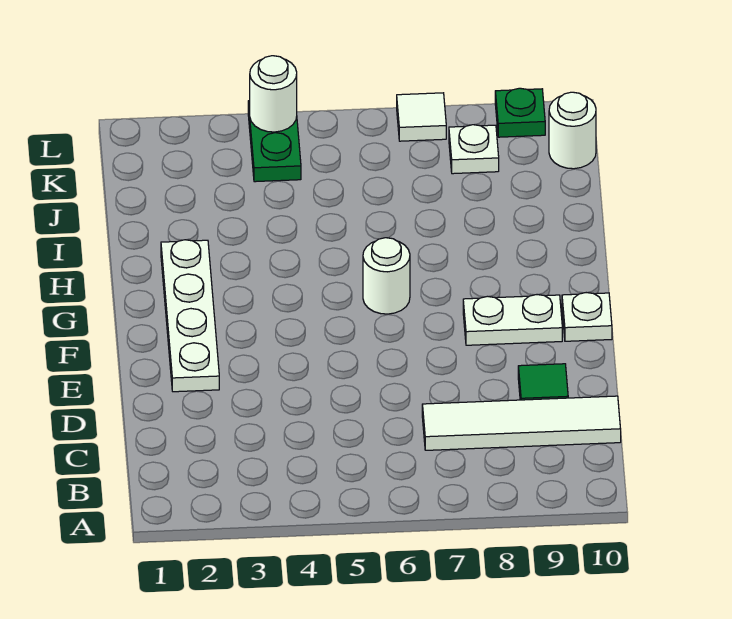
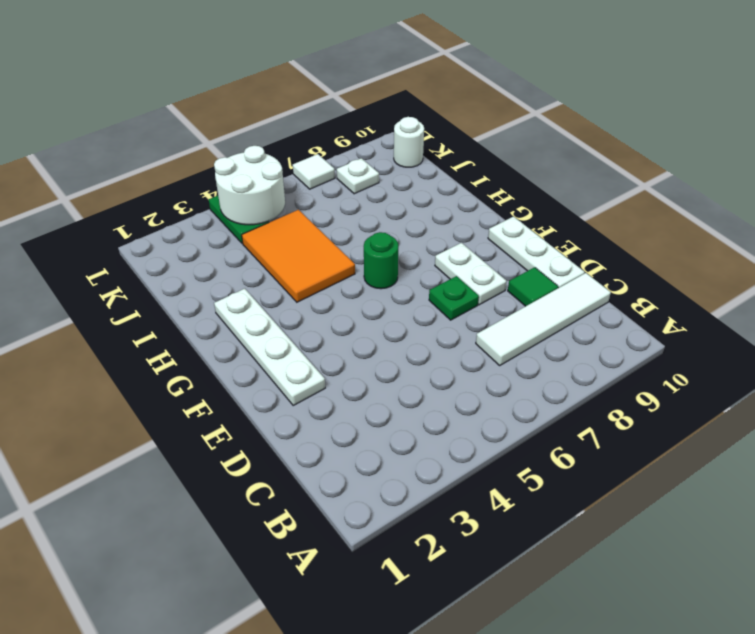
white 1x2 plate [463,295,562,345] -> white 1x2 plate turned to [435,243,506,305]
white 1x1 plate [562,293,612,341] -> white 1x3 plate [488,217,585,288]
white 1x1 round brick [363,238,410,314] -> green 1x1 round brick [364,232,398,289]
none -> orange 2x3 tile [242,210,355,302]
white 1x1 round brick [250,56,297,132] -> white 2x2 round brick [214,146,285,225]
green 1x1 plate [495,88,545,137] -> green 1x1 plate moved to [429,276,479,320]

